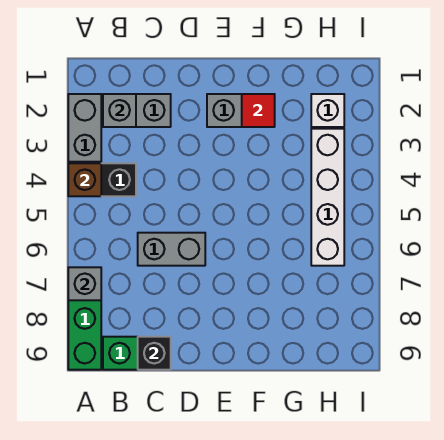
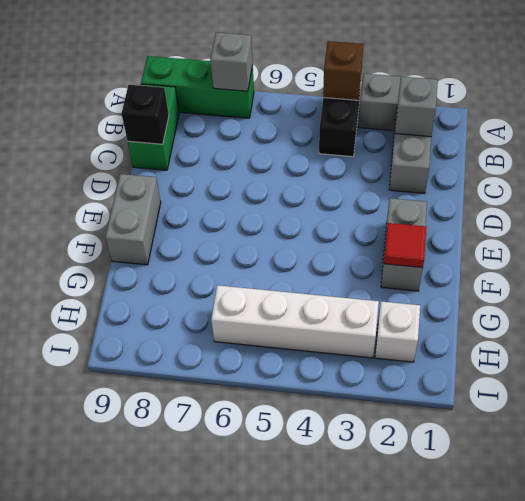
grey 1x2 brick [138,233,205,266] -> grey 1x2 brick moved to [105,174,161,265]

